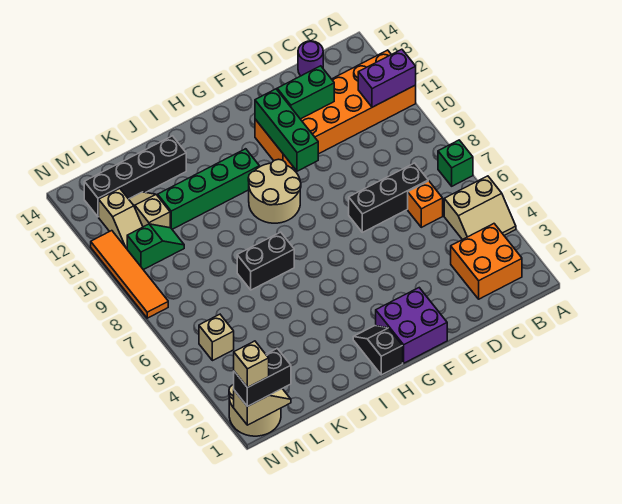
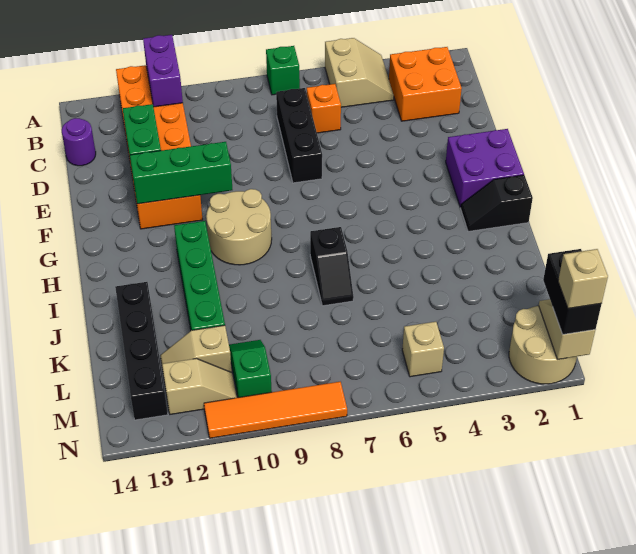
black 1x2 brick [237,232,294,290] -> black 1x2 slope [310,227,354,306]

